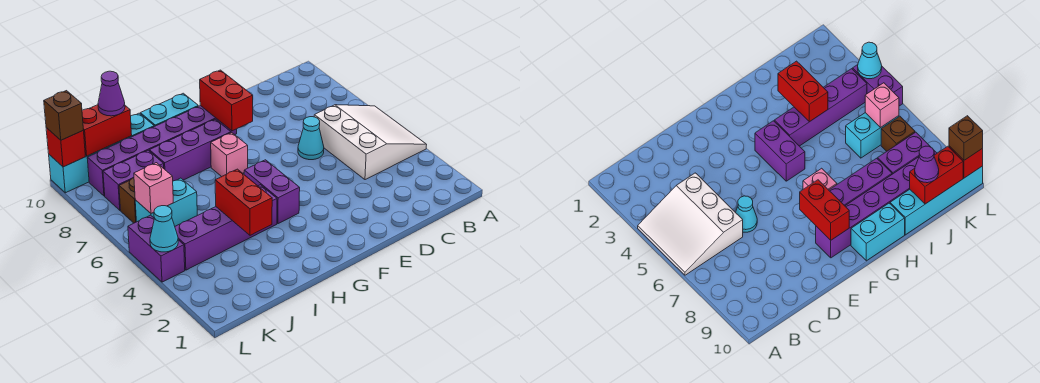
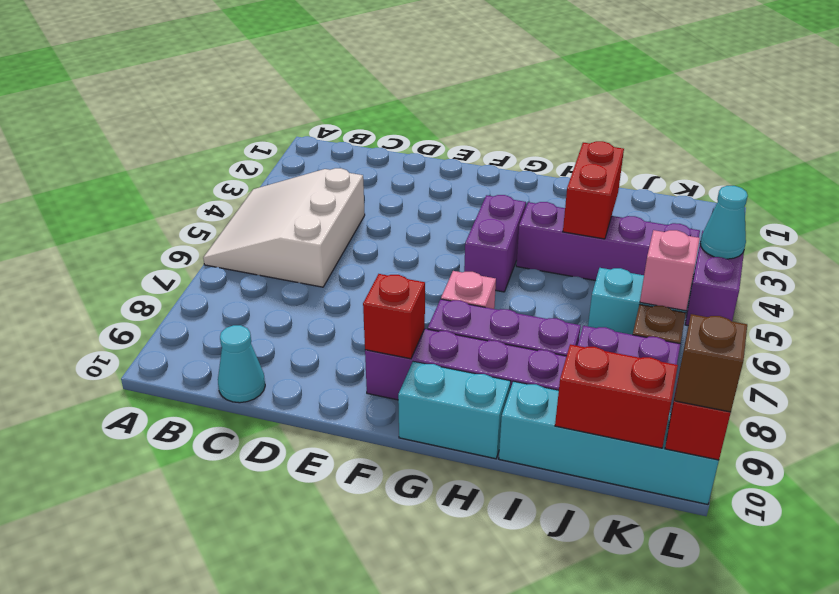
cyan 1x1 cone [298,117,324,160] -> cyan 1x1 cone moved to [218,325,265,403]
red 1x2 brick [200,70,253,131] -> red 1x1 brick [363,274,425,359]
purple 1x1 cone [98,71,125,116] -> none

